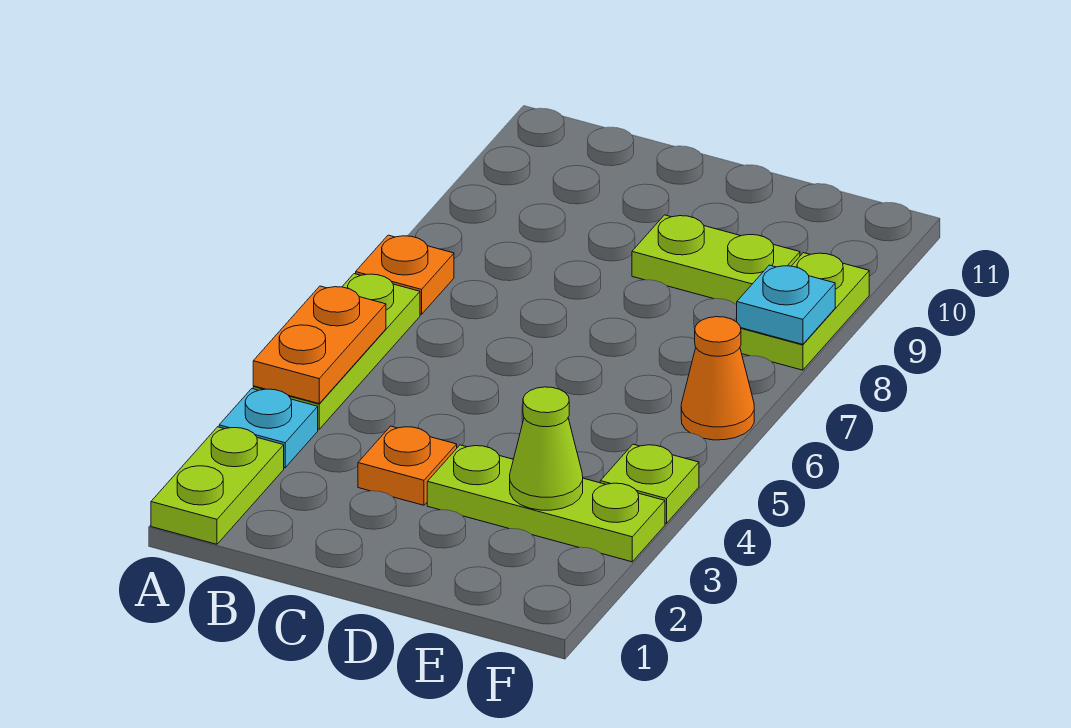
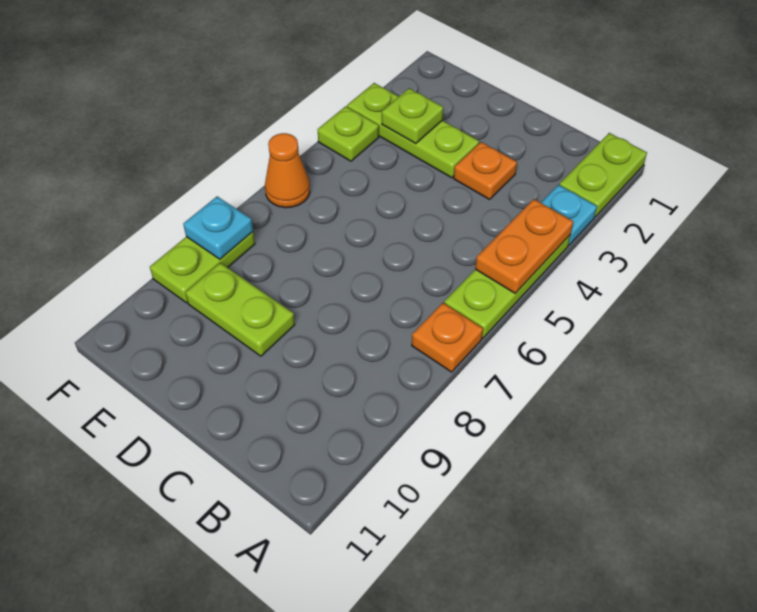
lime 1x1 cone [510,387,583,510] -> lime 1x1 plate [382,88,443,144]

